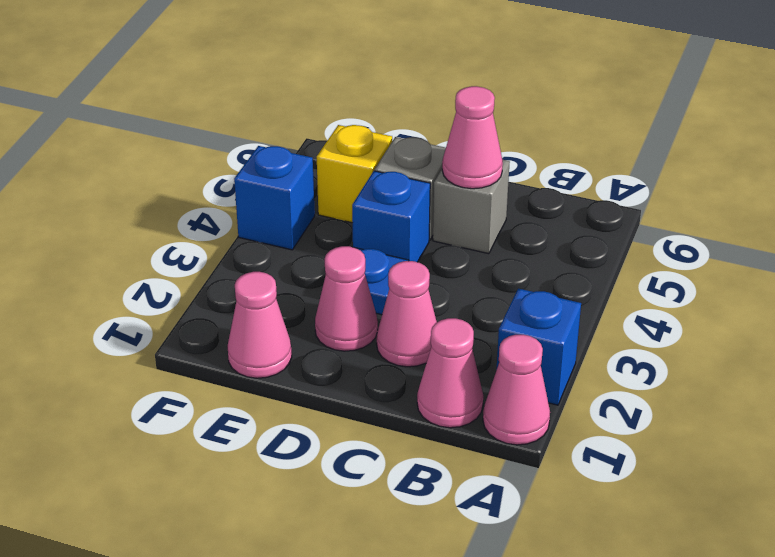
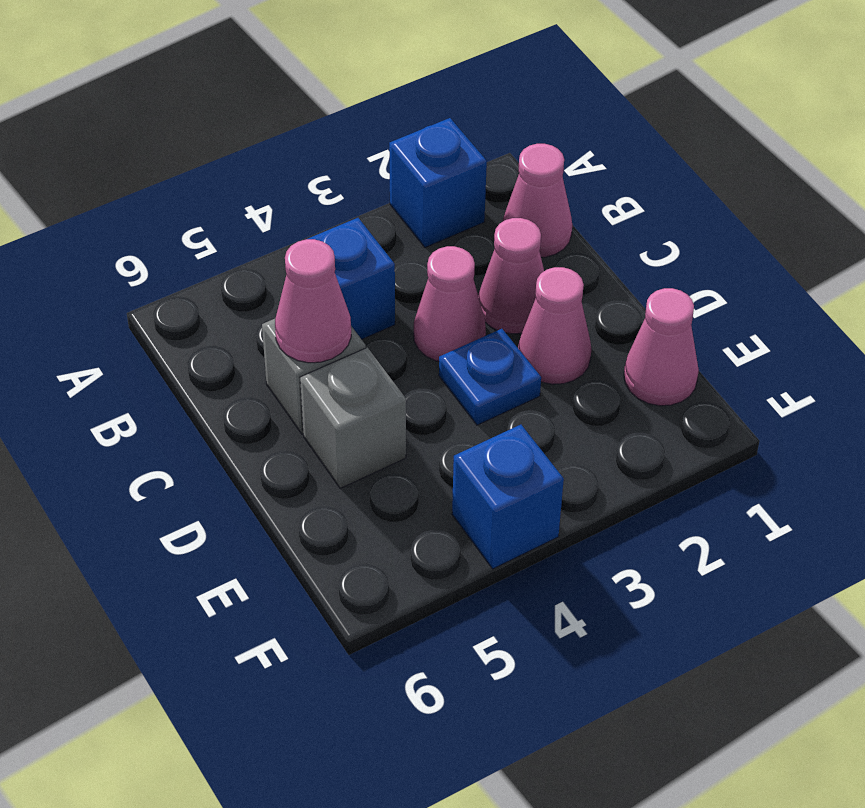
pink 1x1 cone [483,335,550,445] -> pink 1x1 cone moved to [414,246,486,361]
blue 1x1 brick [352,171,430,262] -> blue 1x1 brick moved to [308,218,395,339]
yellow 1x1 brick [317,125,392,223] -> none

